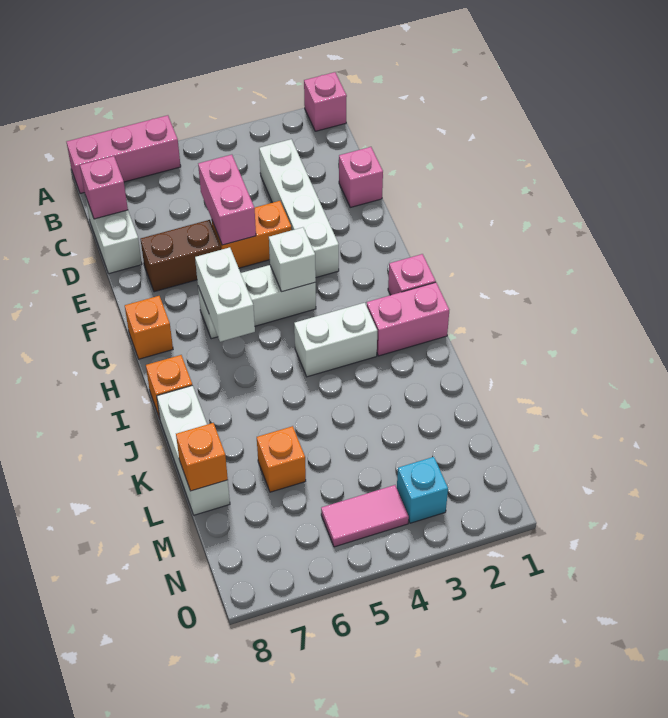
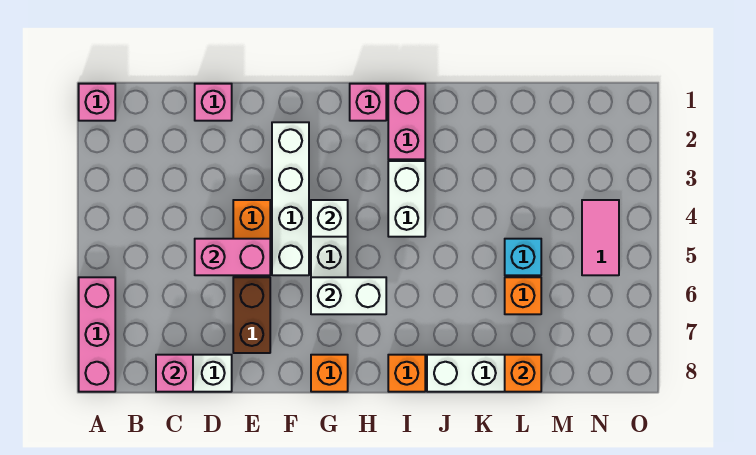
white 1x4 brick [259,139,339,277] -> white 1x4 brick turned to [272,122,309,275]
cyan 1x1 brick [397,457,448,523] -> cyan 1x1 brick moved to [505,239,541,275]

